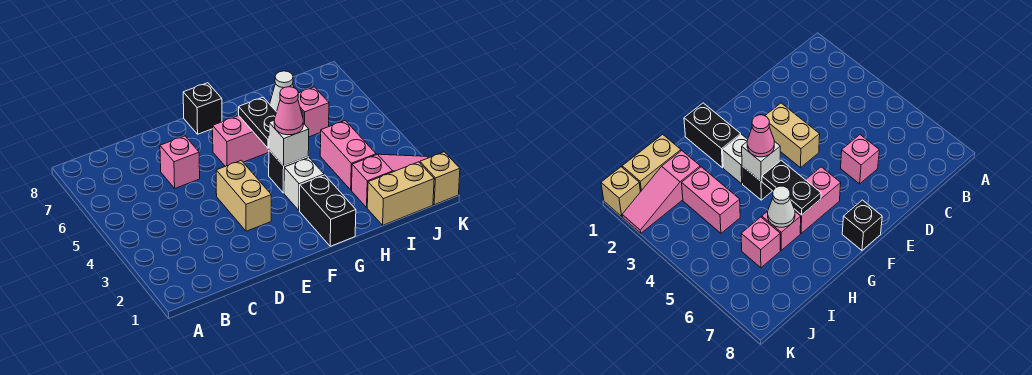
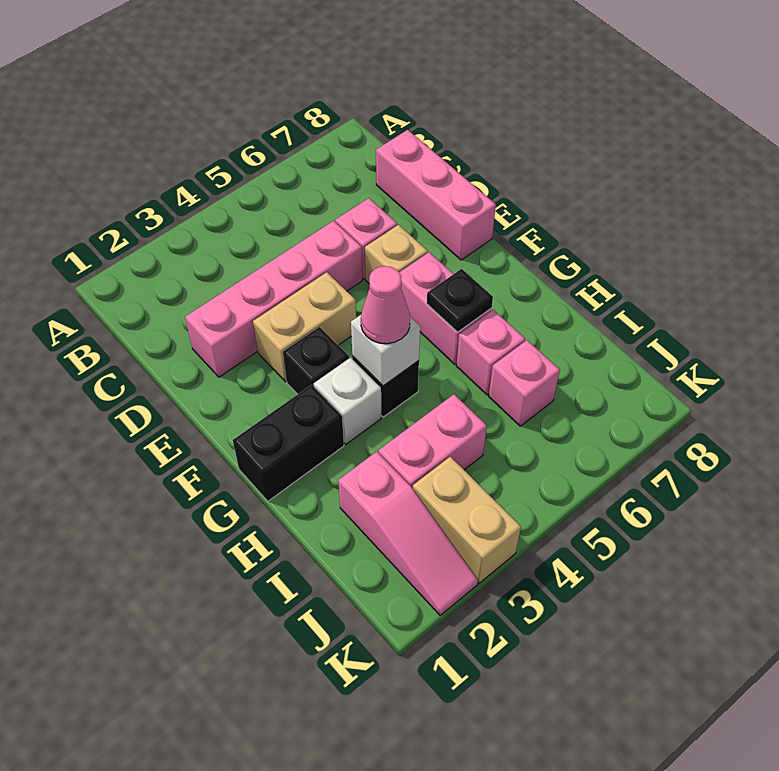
none -> pink 1x3 brick [376,130,496,260]
none -> pink 1x4 brick [185,221,363,377]
black 1x1 brick [183,83,222,134] -> black 1x1 brick moved to [283,327,349,394]
black 1x2 plate [239,97,276,148] -> black 1x1 plate [427,269,493,332]
white 1x1 cone [270,71,294,112] -> none
tan 1x2 brick [367,162,434,225] -> tan 1x2 brick moved to [413,457,521,583]
tan 1x1 brick [420,152,460,205] -> tan 1x1 brick moved to [365,225,428,283]

